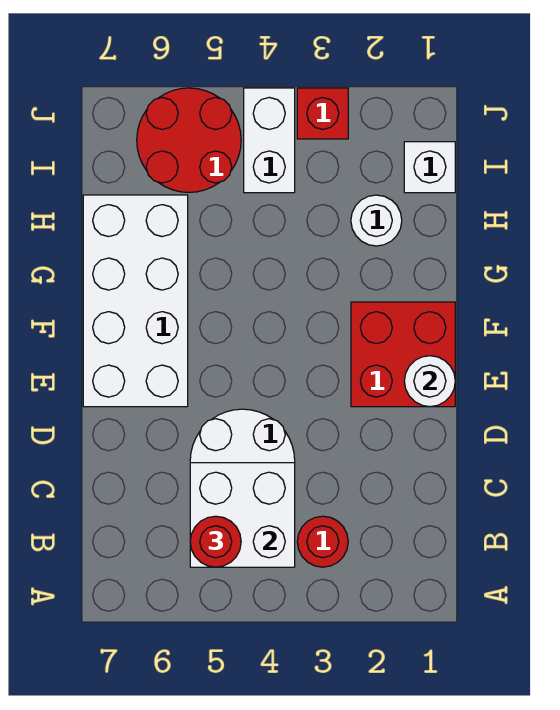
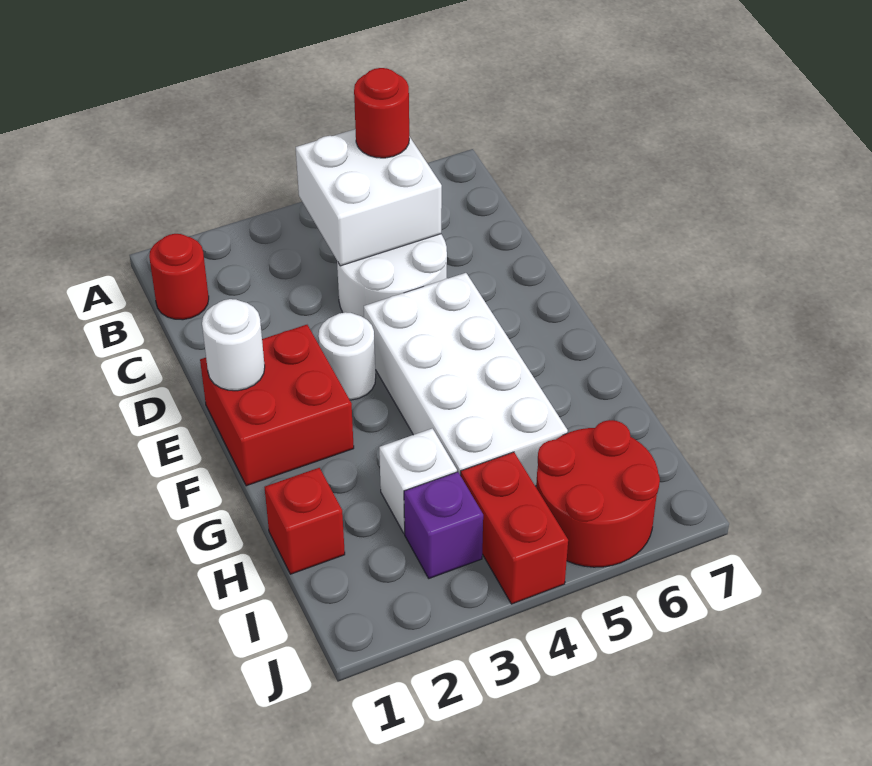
red 1x1 round brick [297,516,348,567] -> red 1x1 round brick moved to [149,234,209,320]
white 2x4 brick [83,195,188,407] -> white 2x4 brick moved to [364,273,568,486]
white 1x1 round brick [351,195,402,246] -> white 1x1 round brick moved to [318,312,376,400]
white 1x1 brick [404,142,455,193] -> white 1x1 brick moved to [379,428,457,533]
none -> purple 1x1 brick [404,472,483,578]
white 1x2 brick [244,88,295,193] -> red 1x2 brick [461,452,568,604]
red 1x1 brick [297,88,348,139] -> red 1x1 brick moved to [264,468,345,574]

